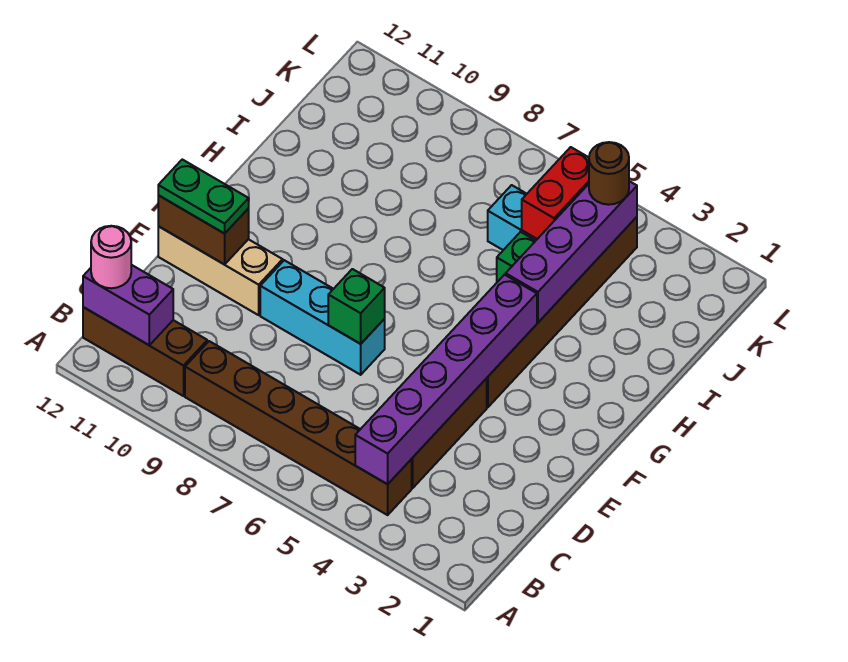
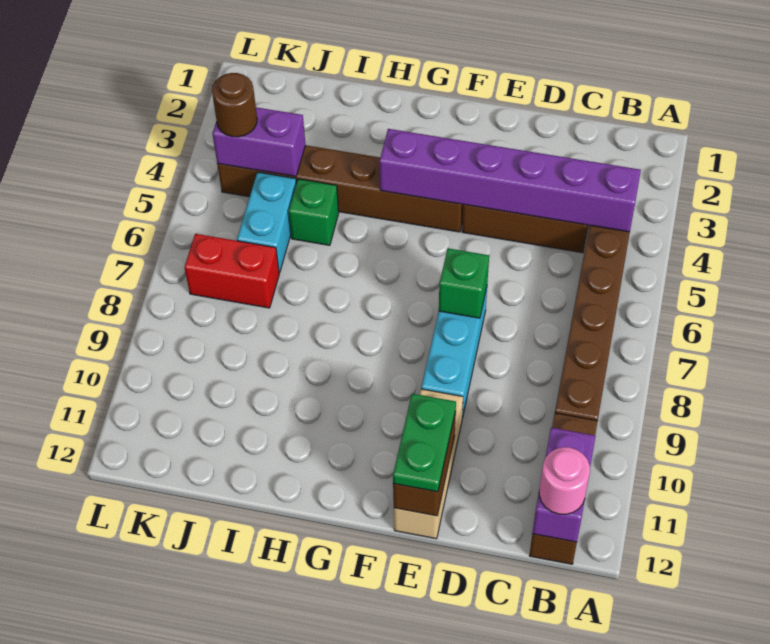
purple 1x4 brick [506,181,637,322] -> purple 1x2 brick [213,107,305,177]
red 1x2 brick [522,147,589,239] -> red 1x2 brick moved to [184,234,279,308]

